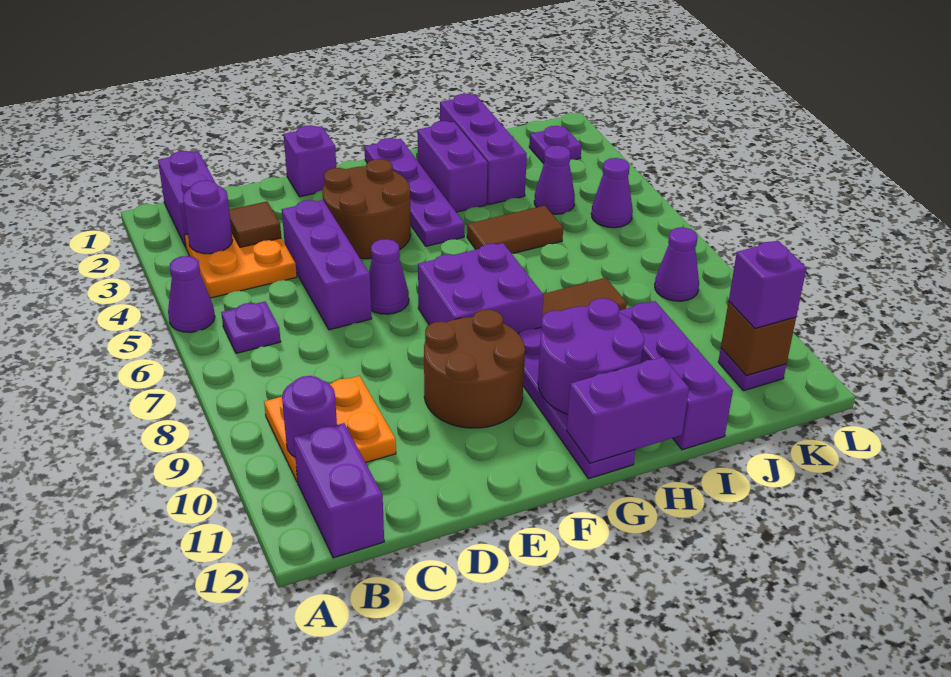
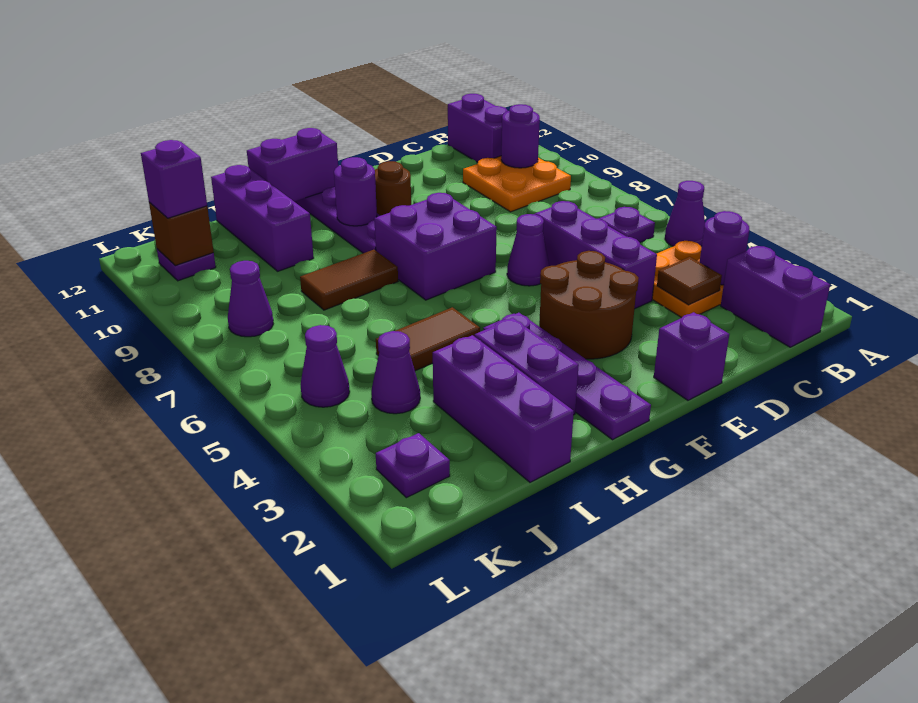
brown 2x2 round brick [424,309,525,428] -> brown 1x1 round brick [375,161,411,216]
purple 2x2 round brick [538,298,644,414] -> purple 1x1 round brick [334,157,377,226]

